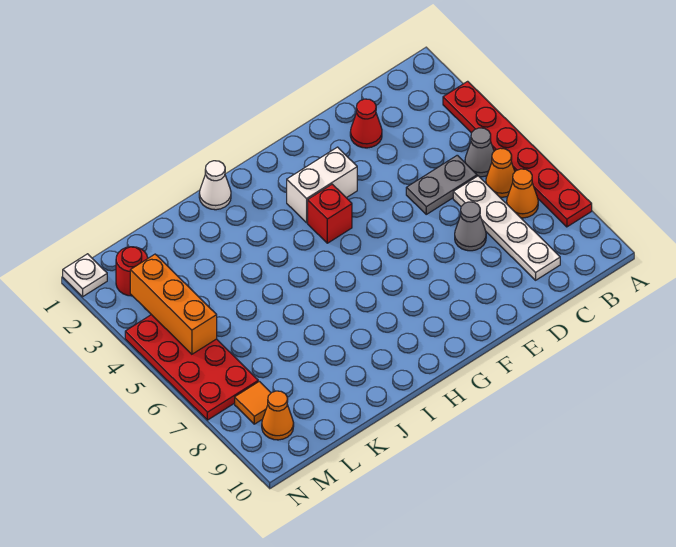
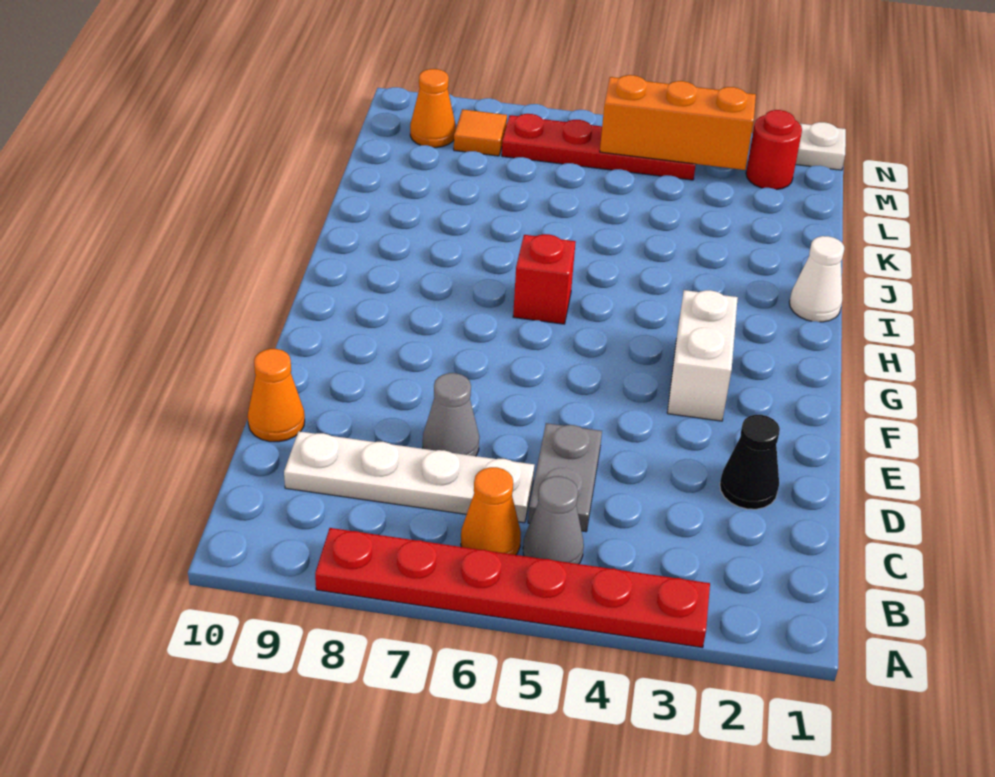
orange 1x1 cone [507,169,538,218] -> orange 1x1 cone moved to [248,349,305,442]
red 1x1 cone [350,99,382,148] -> black 1x1 cone [720,415,780,509]
red 1x1 brick [308,184,352,243] -> red 1x1 brick moved to [513,234,576,324]
red 2x4 plate [125,315,258,420] -> red 1x4 plate [502,114,696,180]

